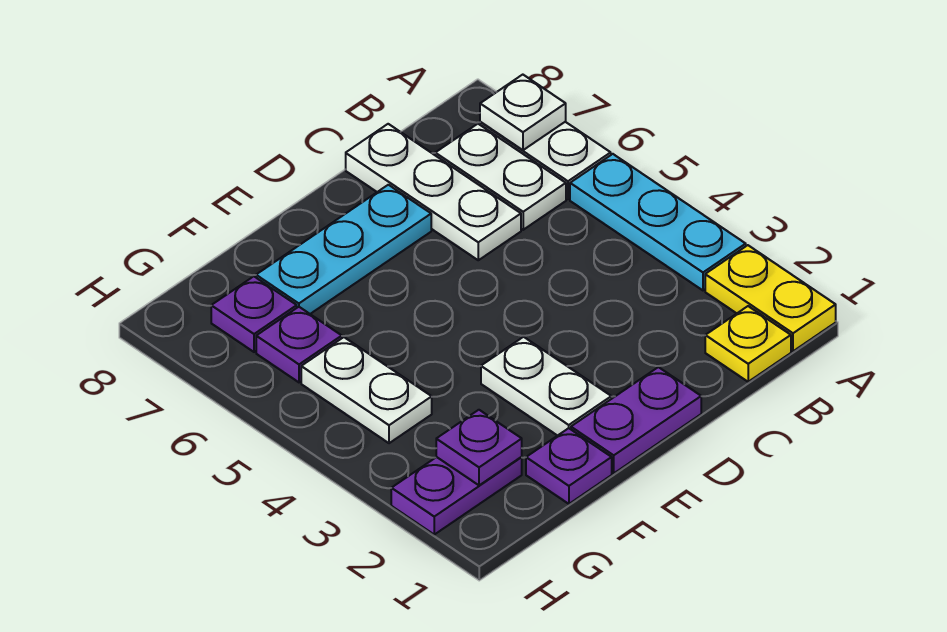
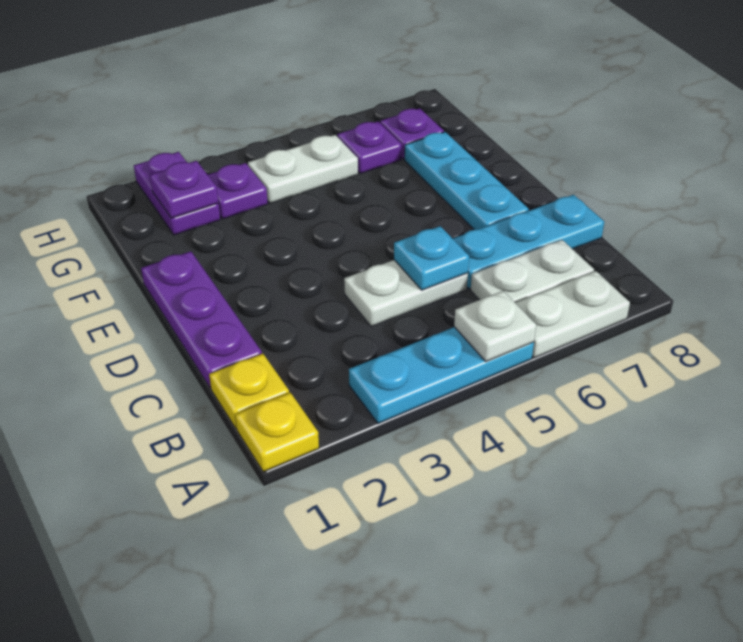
yellow 1x2 plate [705,245,836,351] -> yellow 1x1 plate [235,393,319,472]
white 1x1 plate [480,75,566,150] -> white 1x1 plate moved to [454,291,536,362]
none -> cyan 1x1 plate [394,226,469,290]
white 1x3 plate [346,124,521,260] -> cyan 1x3 plate [453,195,604,289]
purple 1x2 plate [571,367,701,473] -> purple 1x3 plate [141,251,262,389]
white 1x2 plate [481,337,611,436] -> white 1x2 plate moved to [344,260,468,327]
purple 1x1 plate [526,428,612,504] -> purple 1x1 plate moved to [208,163,268,219]

